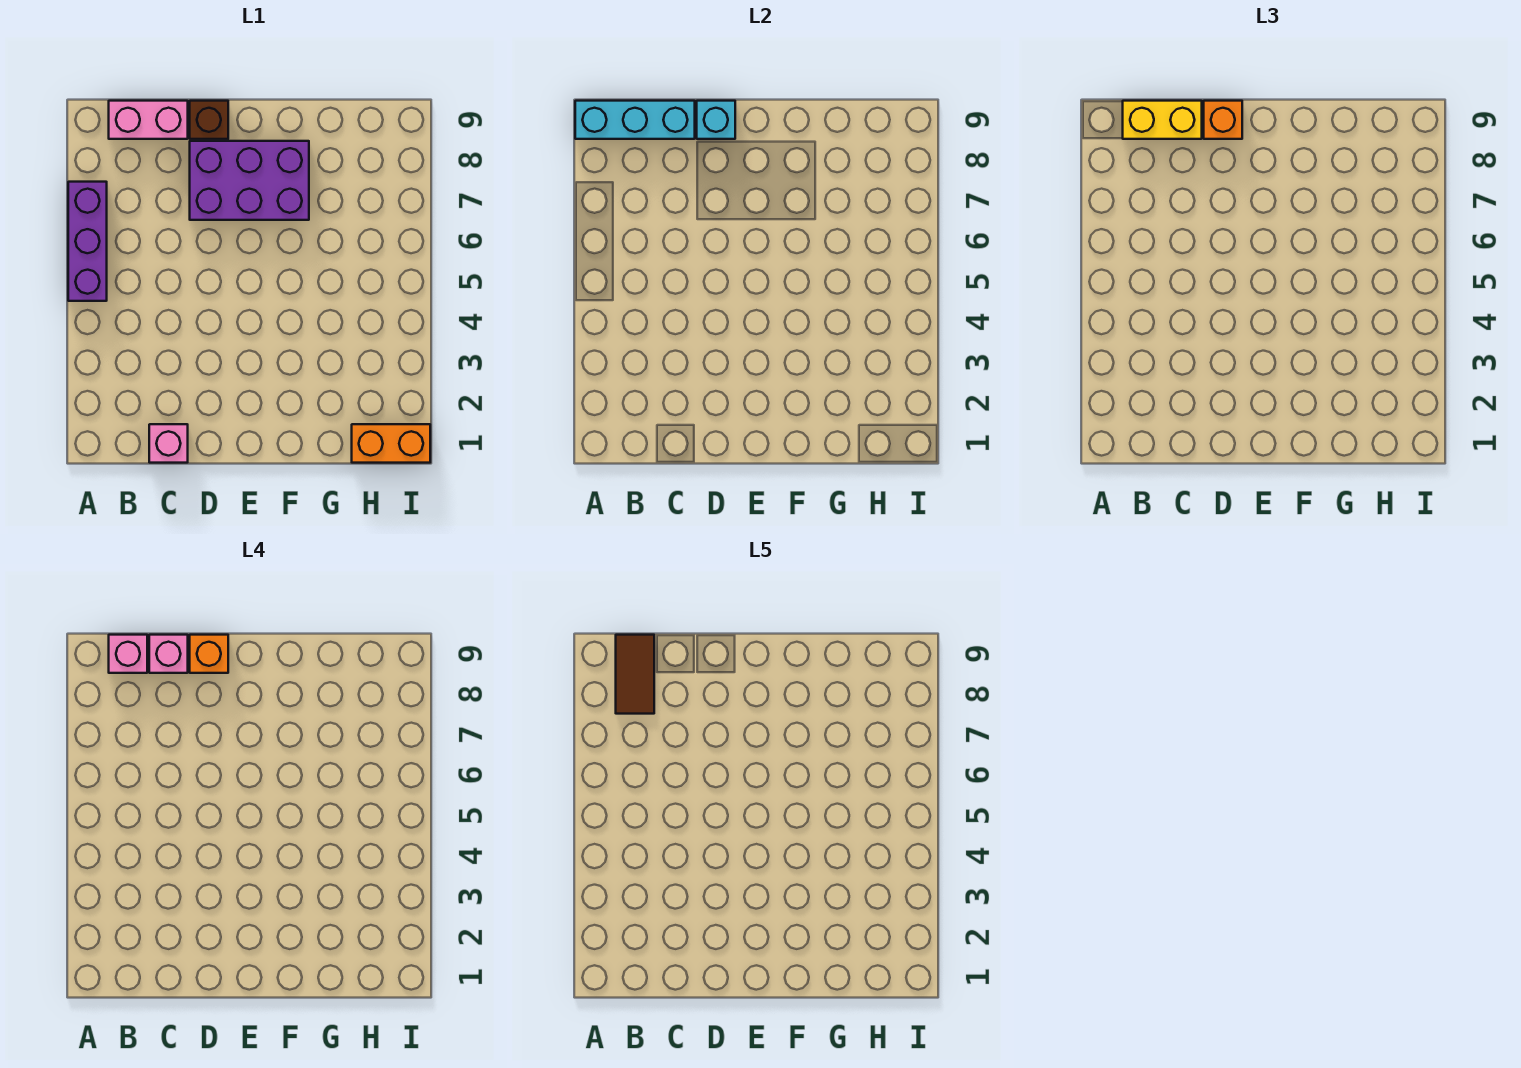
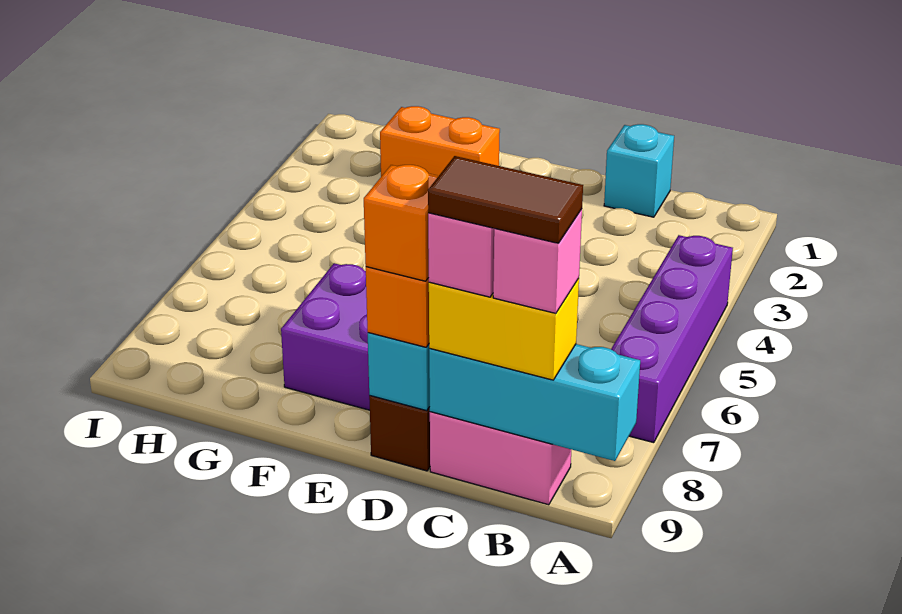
purple 1x3 brick [68,182,107,301] -> purple 1x4 brick [611,235,733,443]
brown 1x2 tile [616,635,654,714] -> brown 1x2 tile turned to [428,156,583,243]
pink 1x1 brick [149,424,188,463] -> cyan 1x1 brick [604,124,674,217]
orange 1x2 brick [352,424,430,463] -> orange 1x2 brick moved to [380,106,500,176]

